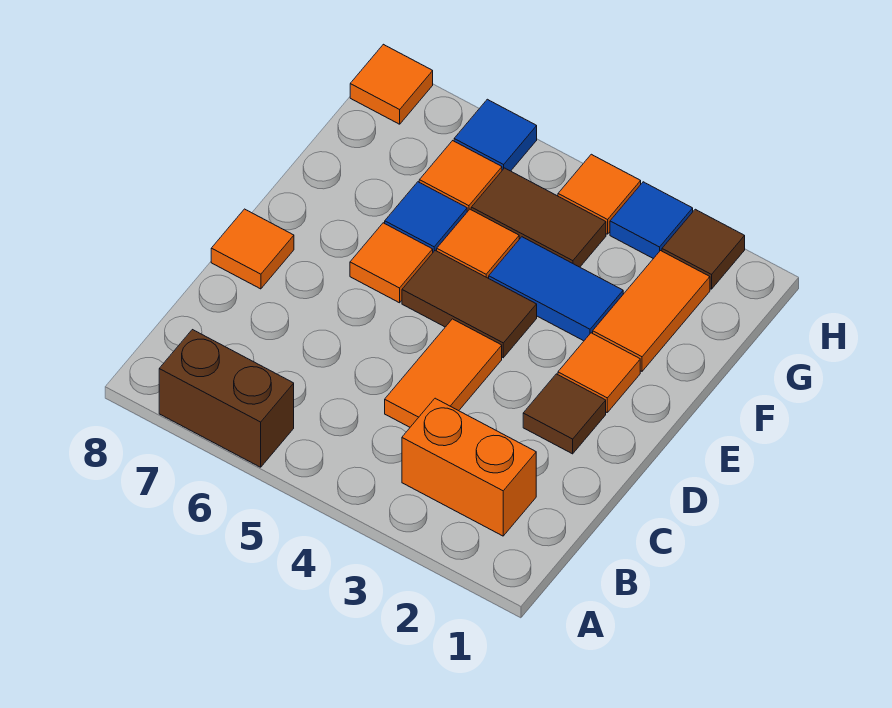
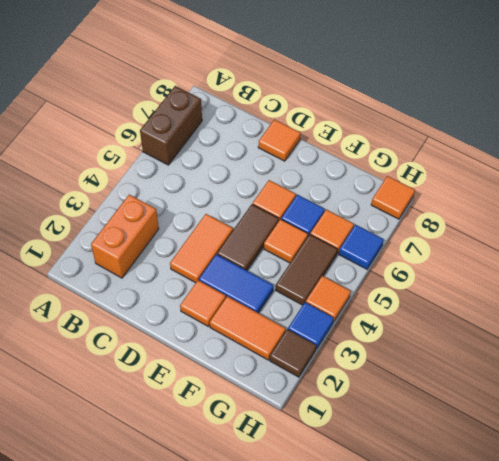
orange 1x2 tile [385,319,502,427] -> orange 1x2 tile turned to [170,214,233,283]
brown 1x1 tile [523,374,606,454] -> none
blue 1x2 tile [489,237,623,341] -> blue 1x2 tile turned to [199,254,273,313]

